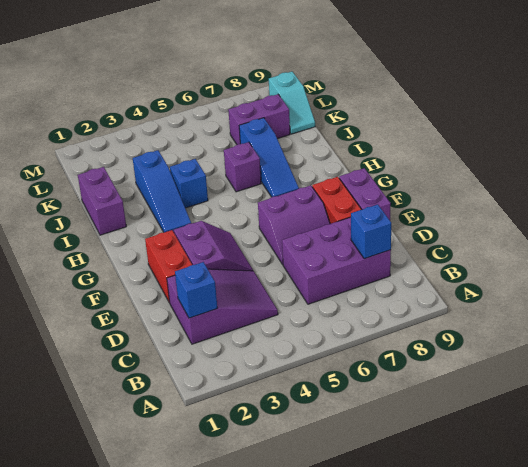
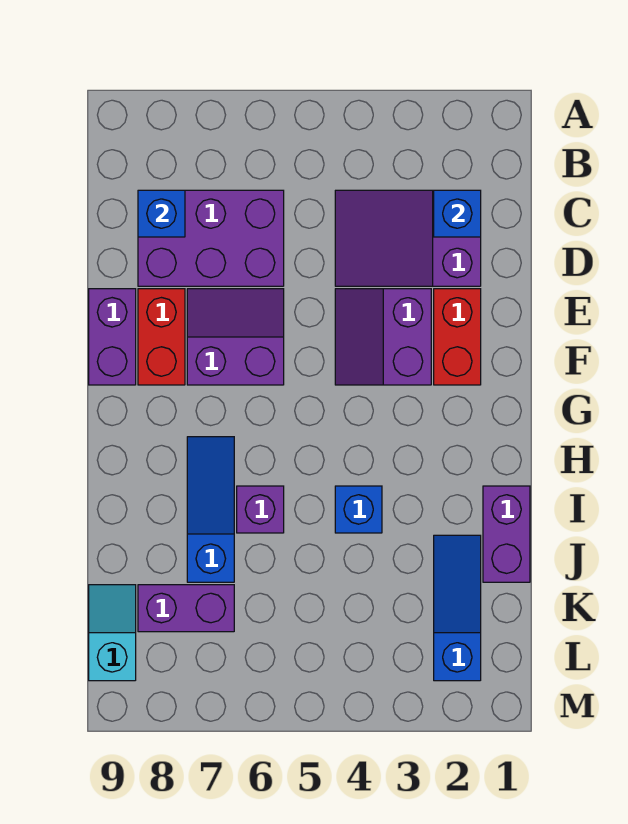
blue 1x3 slope [133,150,191,232] -> blue 1x3 slope moved to [434,535,481,681]

